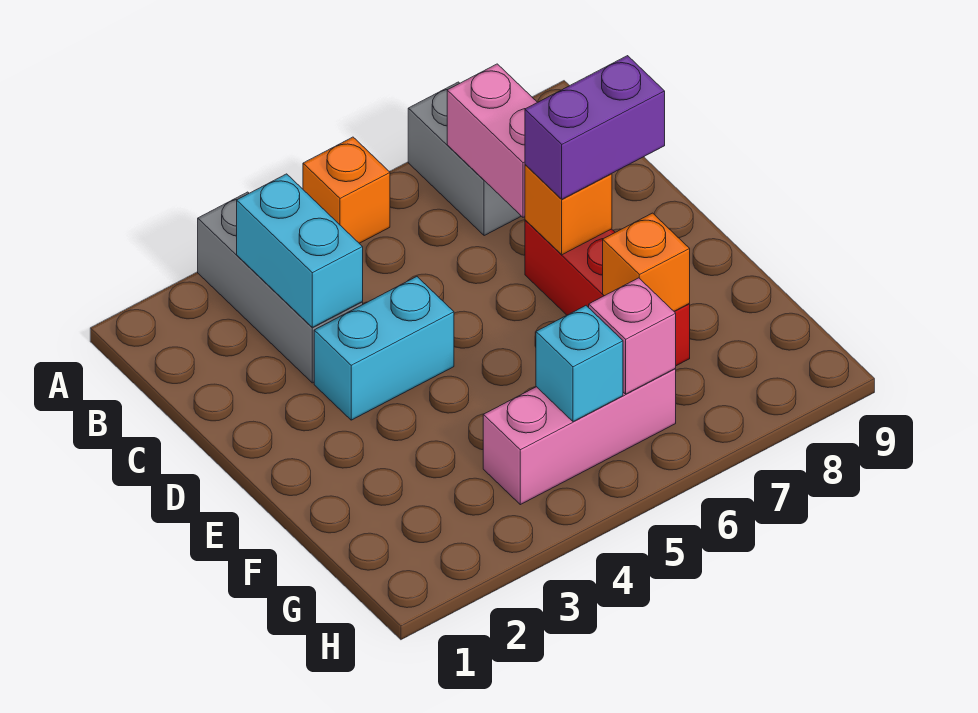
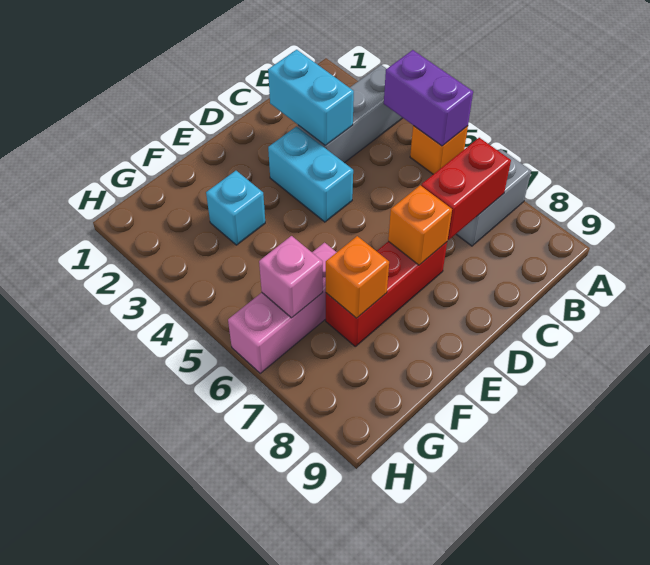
cyan 1x2 brick [237,174,363,327] -> cyan 1x2 brick turned to [268,50,354,145]
pink 1x2 brick [447,64,537,217] -> red 1x2 brick [421,138,511,240]
purple 1x2 brick [525,56,665,199] -> purple 1x2 brick moved to [384,50,473,146]
pink 1x3 brick [483,368,676,505] -> pink 1x3 brick turned to [228,243,337,373]
cyan 1x1 brick [536,306,623,422] -> cyan 1x1 brick moved to [206,171,265,245]

